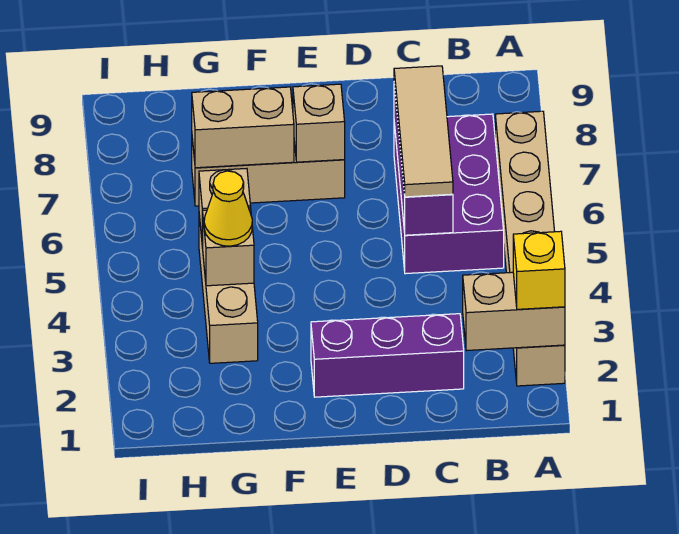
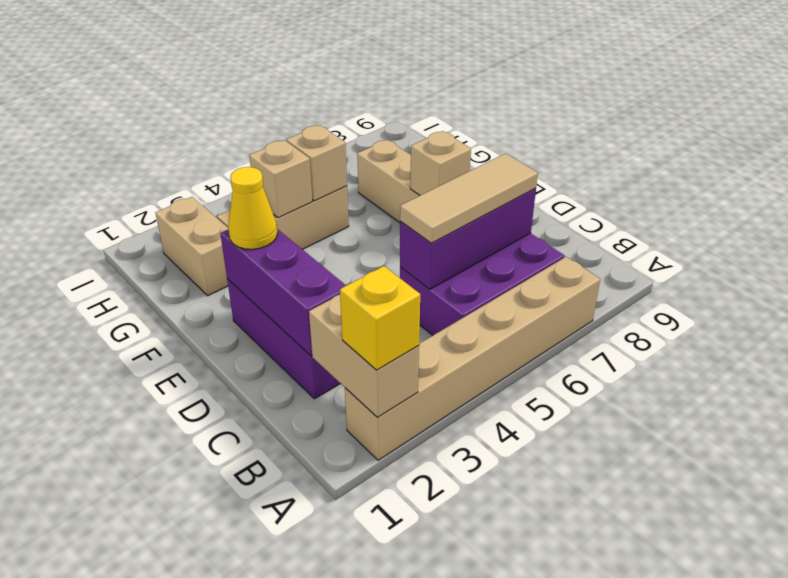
none -> purple 1x3 brick [220,229,346,356]
tan 1x2 brick [192,87,294,168] -> tan 1x2 brick moved to [156,197,228,296]
yellow 1x1 cone [204,171,252,246] -> yellow 1x1 cone moved to [228,167,278,249]

